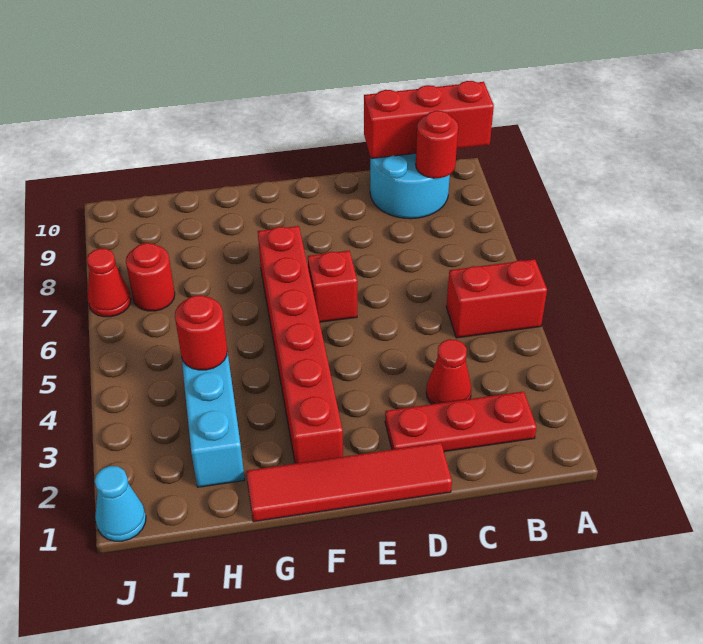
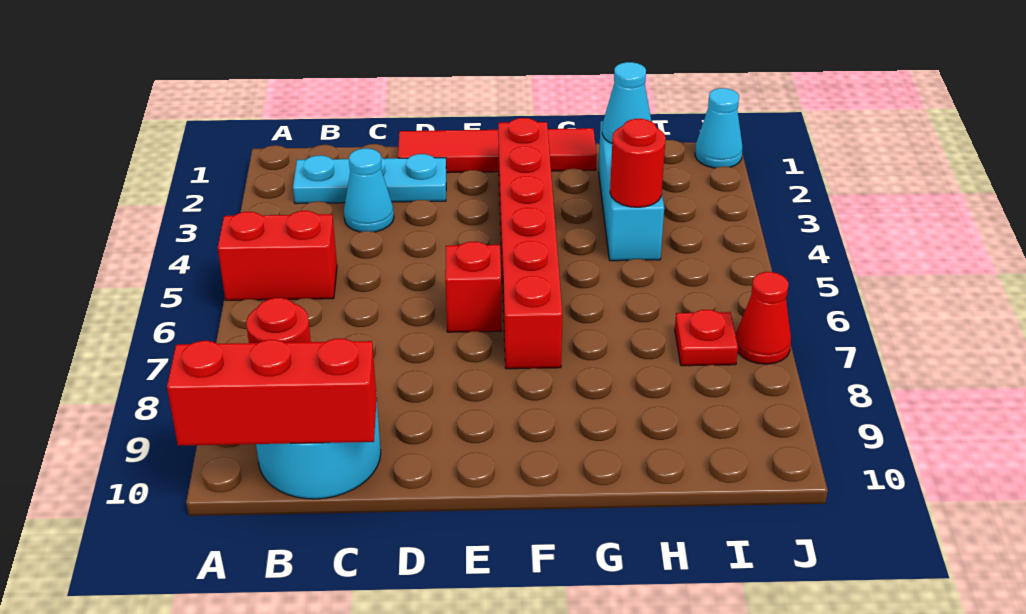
red 1x3 plate [385,391,537,452] -> cyan 1x3 plate [293,154,446,204]
red 1x1 cone [426,339,471,404] -> cyan 1x1 cone [344,148,394,232]
none -> cyan 1x1 cone [602,62,651,143]
red 1x1 round brick [126,243,175,311] -> red 1x1 plate [675,310,738,366]

